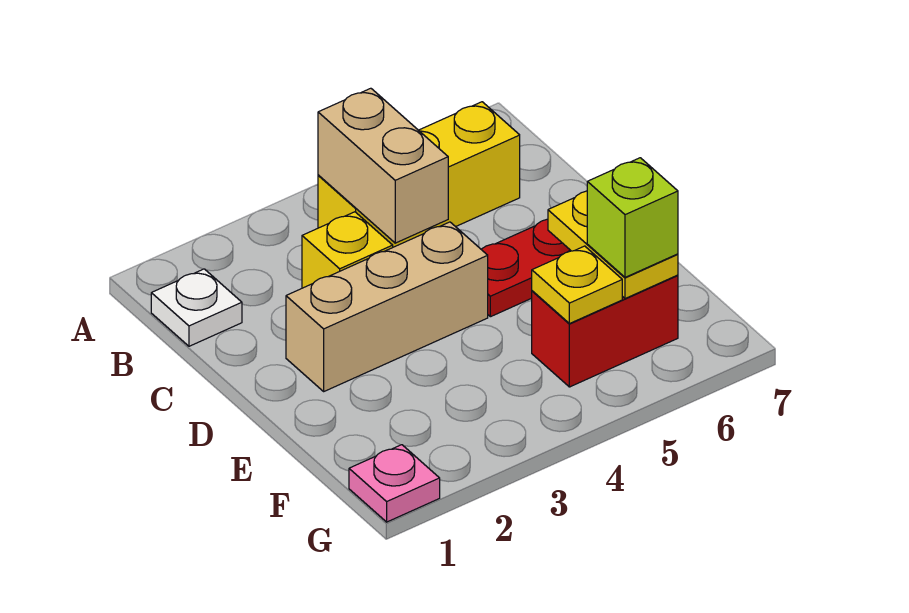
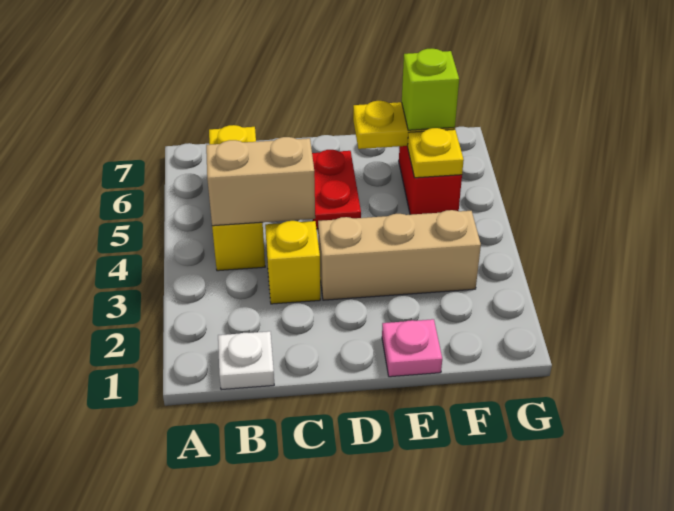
tan 1x3 brick [286,222,488,391] -> tan 1x3 brick turned to [318,210,481,300]
pink 1x1 plate [349,445,440,522] -> pink 1x1 plate moved to [382,319,442,377]

